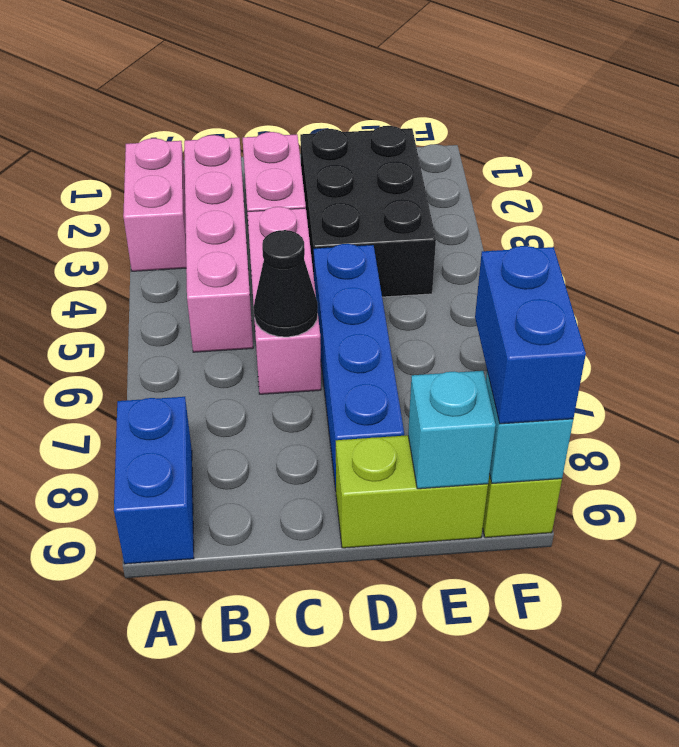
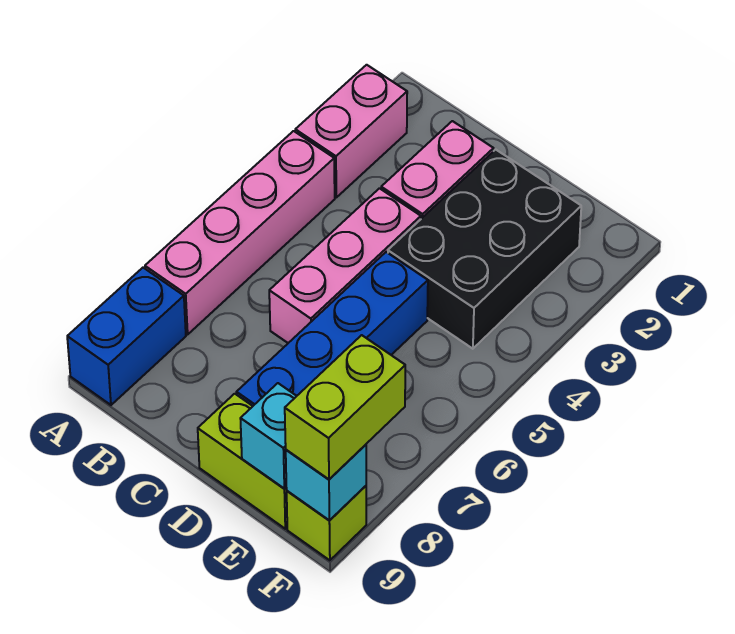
pink 1x4 brick [184,135,253,352] -> pink 1x4 brick moved to [145,131,335,334]
black 1x1 cone [254,230,318,337] -> none
blue 1x2 brick [475,246,586,424] -> lime 1x2 brick [285,335,405,479]

